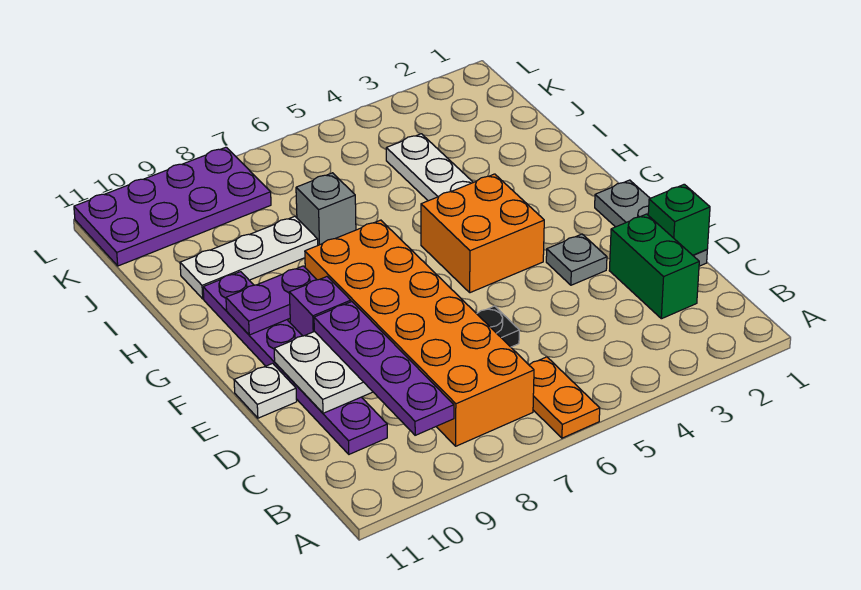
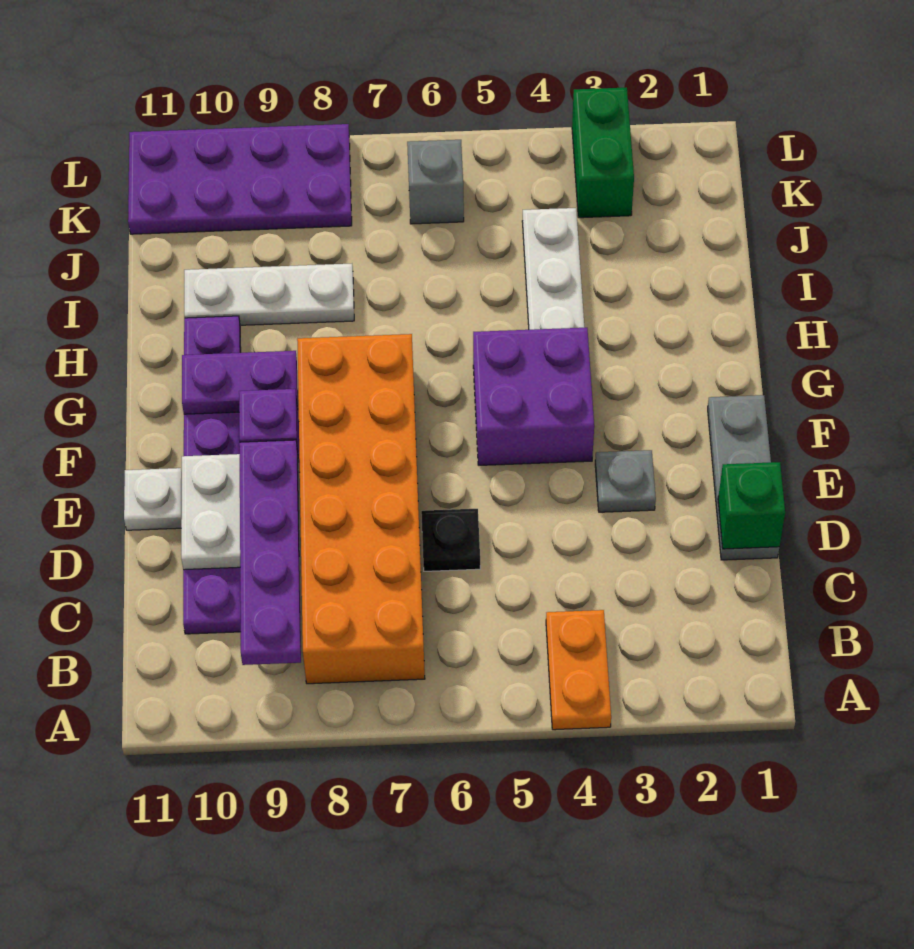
orange 1x2 plate [529,357,600,438] -> orange 1x2 plate moved to [546,610,611,730]
green 1x2 brick [609,214,699,319] -> green 1x2 brick moved to [572,87,634,218]
orange 2x2 brick [421,174,544,293] -> purple 2x2 brick [473,328,594,465]
grey 1x1 brick [296,173,356,245] -> grey 1x1 brick moved to [407,140,464,224]

